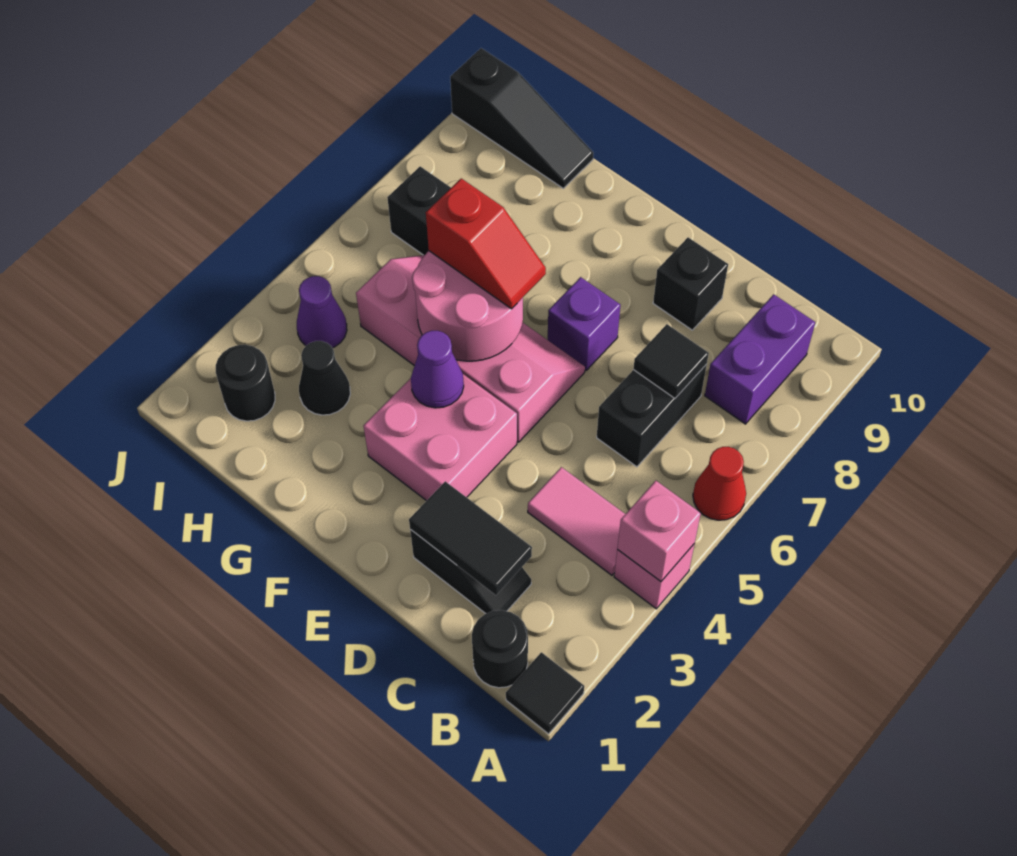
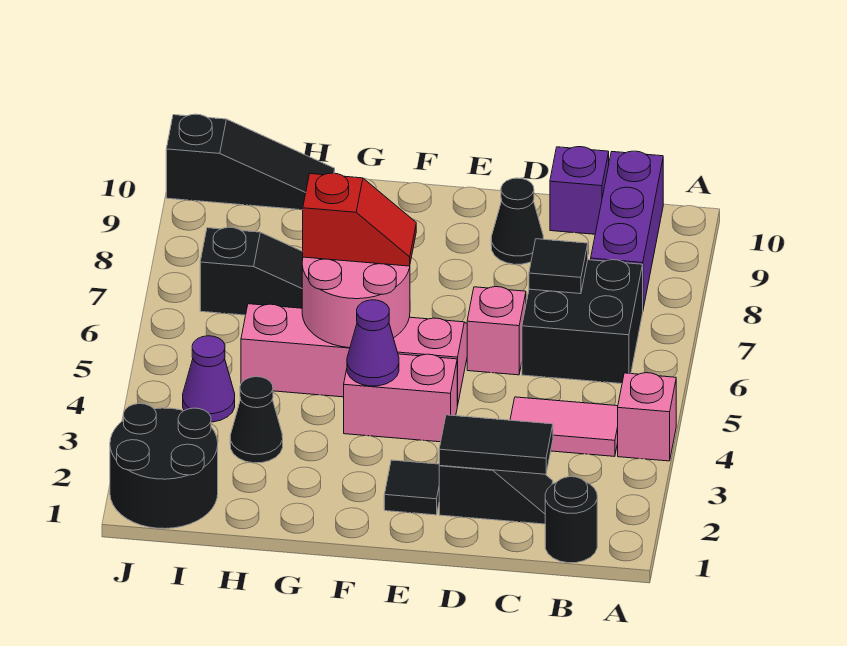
black 1x1 tile [506,652,584,734] -> black 1x1 tile moved to [384,460,439,515]
pink 1x1 brick [617,481,701,581] -> pink 1x1 brick moved to [467,287,526,375]
red 1x1 cone [693,447,746,520] -> none
purple 1x2 brick [705,294,815,424] -> purple 1x3 brick [591,151,663,309]
black 1x2 brick [597,364,707,467] -> black 2x2 brick [522,260,643,384]
black 1x1 brick [653,238,728,330] -> black 1x1 cone [491,178,543,264]
pink 2x2 brick [363,374,517,501] -> pink 1x2 brick [344,354,457,442]
purple 1x1 brick [548,277,620,370] -> purple 1x1 brick moved to [550,147,609,234]
black 1x1 round brick [216,345,275,421] -> black 2x2 round brick [110,404,218,529]

